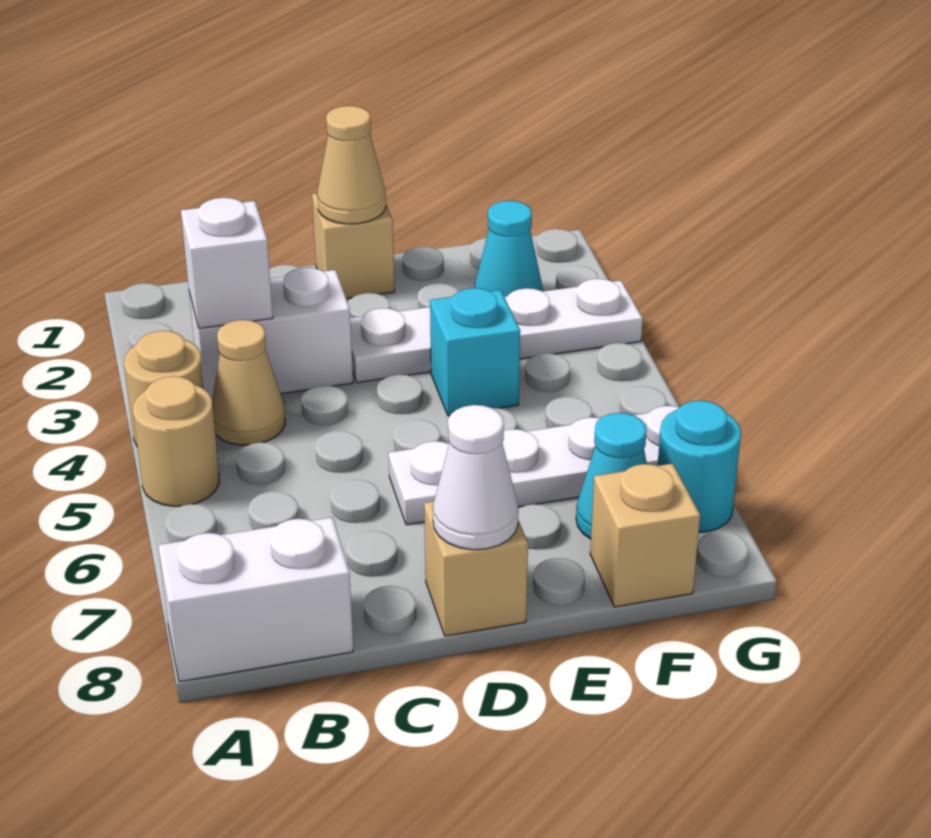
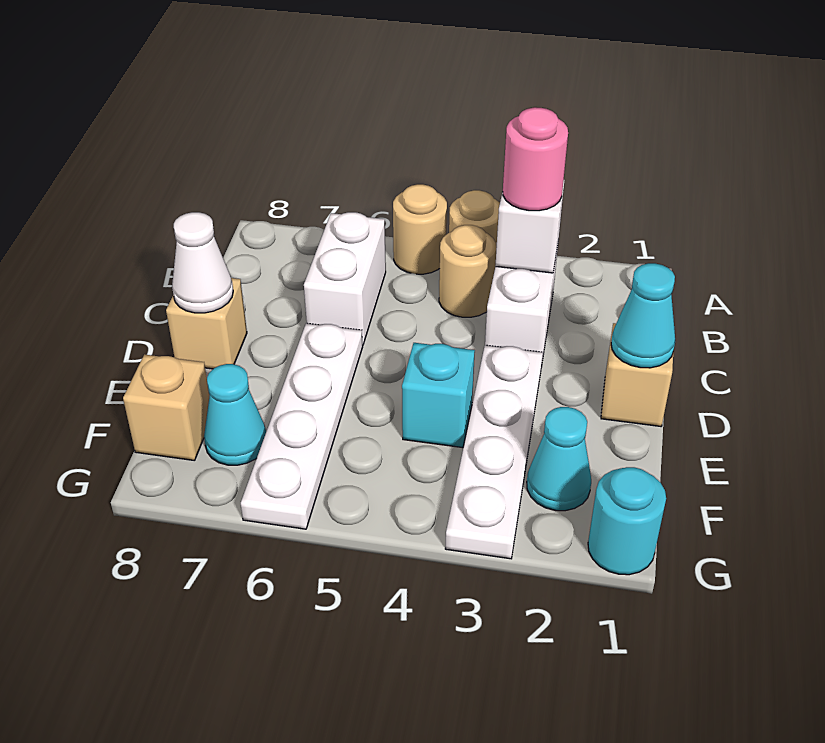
white 1x2 brick [158,517,353,682] -> white 1x2 brick moved to [304,212,386,345]
none -> pink 1x1 round brick [503,107,568,211]
tan 1x1 cone [212,320,285,445] -> tan 1x1 round brick [439,225,496,317]
tan 1x1 cone [317,106,386,224] -> cyan 1x1 cone [611,263,675,368]
cyan 1x1 round brick [658,401,741,532] -> cyan 1x1 round brick moved to [588,467,666,575]

